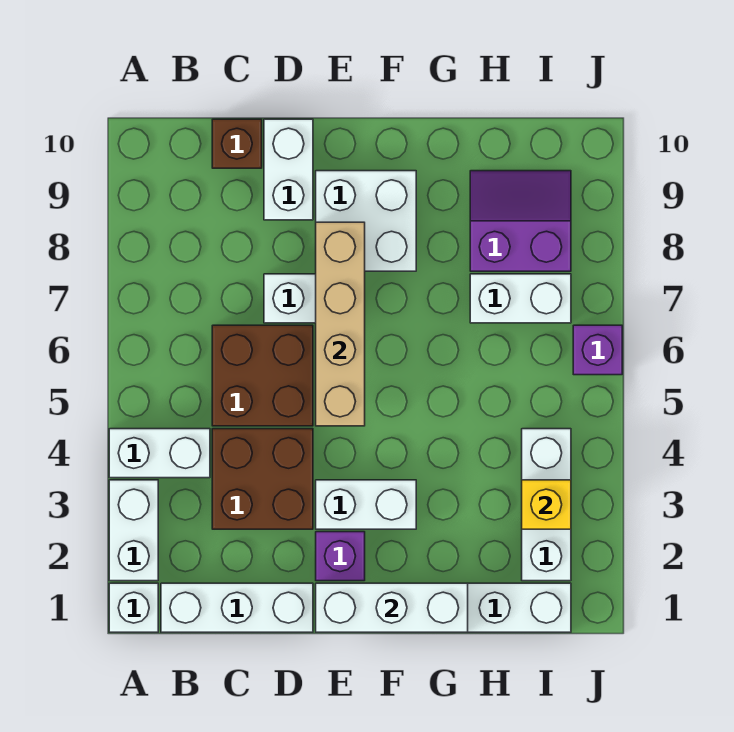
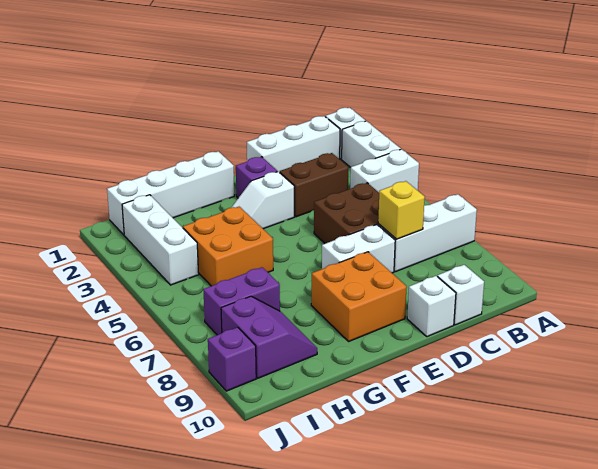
brown 2x2 brick [212,429,313,529] -> brown 1x2 brick [280,153,349,217]
brown 1x1 brick [212,119,262,168] -> white 1x1 brick [437,265,484,325]
white 1x2 brick [264,119,313,220] -> white 1x1 brick [407,276,456,337]
white 1x3 brick [316,583,468,632] -> white 1x3 brick moved to [378,194,477,272]
white 1x2 brick [316,480,416,529] -> white 1x2 slope [231,172,294,229]
tan 1x4 brick [316,222,365,426] -> none
white 2x2 brick [316,171,416,271] -> orange 2x2 brick [311,252,407,341]
none -> orange 2x2 brick [183,207,273,286]
white 1x2 brick [470,274,571,323] -> purple 1x2 brick [203,267,280,335]
purple 2x2 slope [470,171,571,271] -> purple 2x2 slope turned to [221,296,317,378]
yellow 1x1 brick [522,480,571,529] -> yellow 1x1 brick moved to [378,181,425,239]
purple 1x1 brick [573,325,622,375] -> purple 1x1 brick moved to [208,327,256,391]

